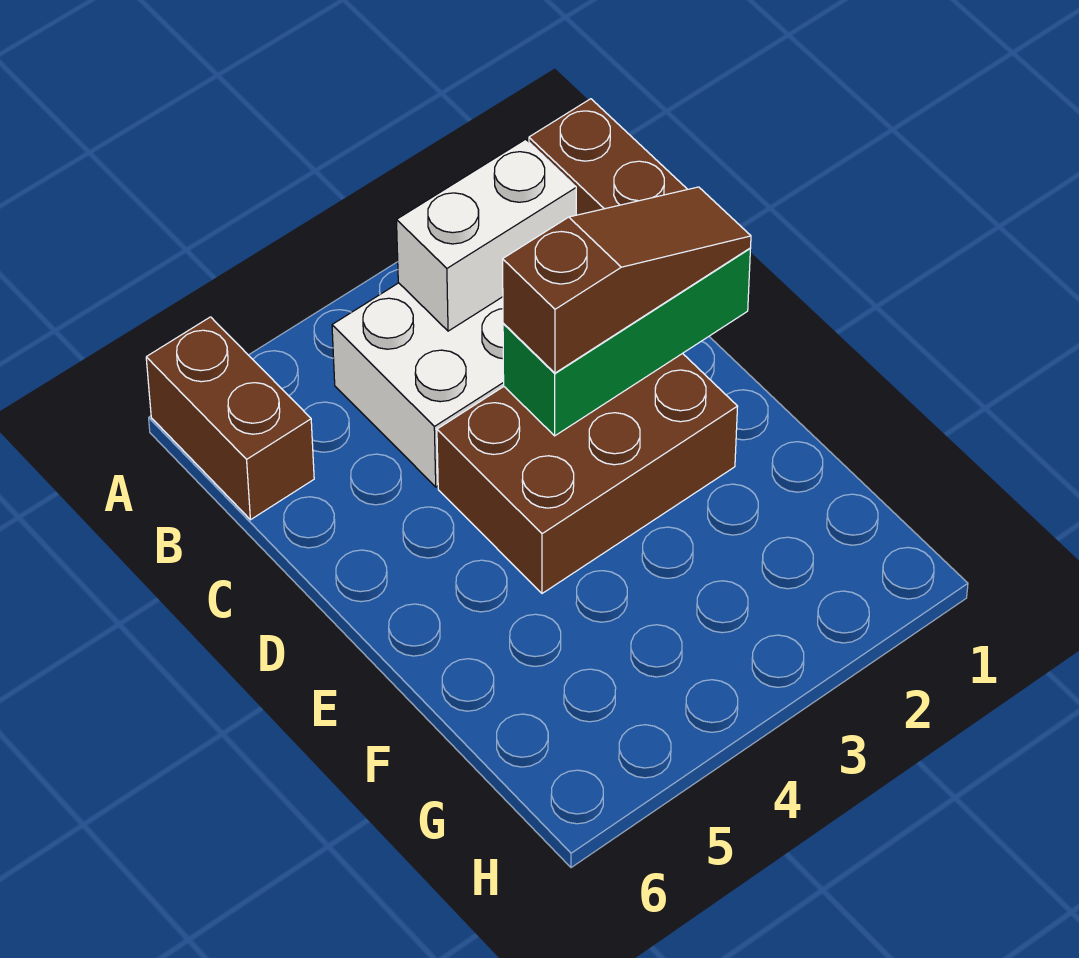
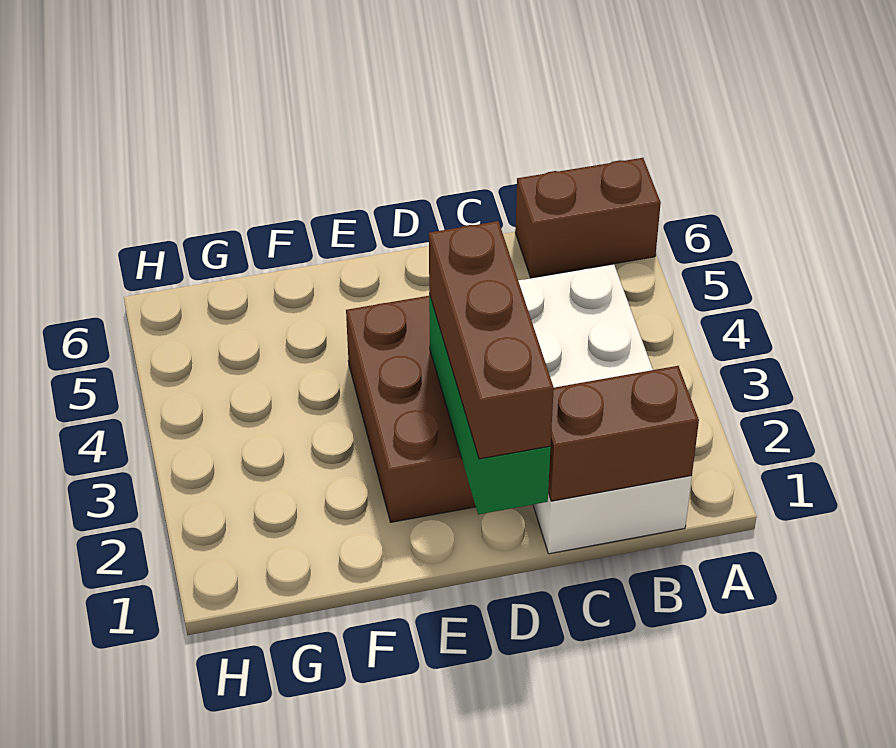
white 1x2 brick [397,139,576,331] -> none
brown 1x3 slope [503,187,751,373] -> brown 1x3 brick [429,221,554,459]

